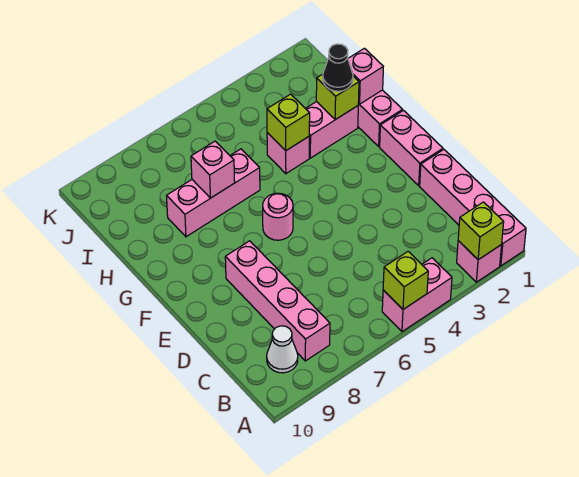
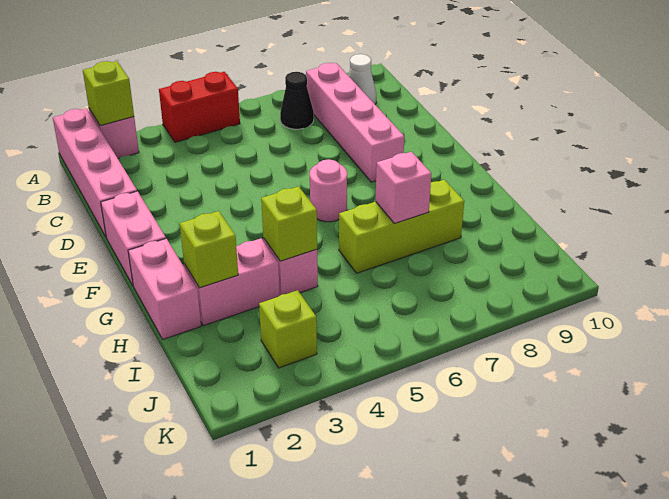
pink 1x2 brick [382,258,452,332] -> red 1x2 brick [159,72,240,142]
lime 1x1 brick [383,251,428,309] -> lime 1x1 brick moved to [259,290,317,368]
pink 1x1 brick [348,48,383,104] -> none
black 1x1 cone [323,44,353,91] -> black 1x1 cone moved to [280,72,314,129]
pink 1x3 brick [167,149,260,237] -> lime 1x3 brick [339,180,464,273]

